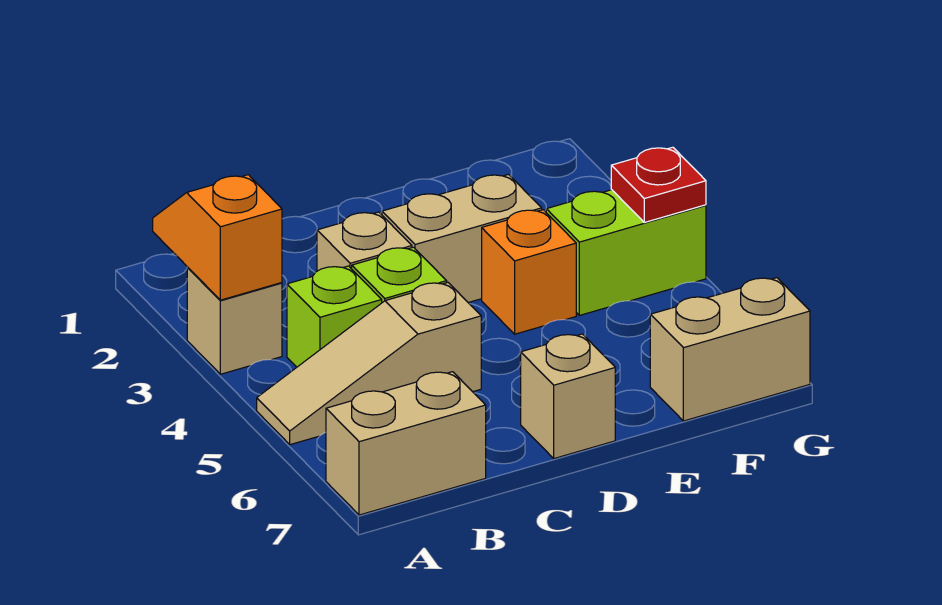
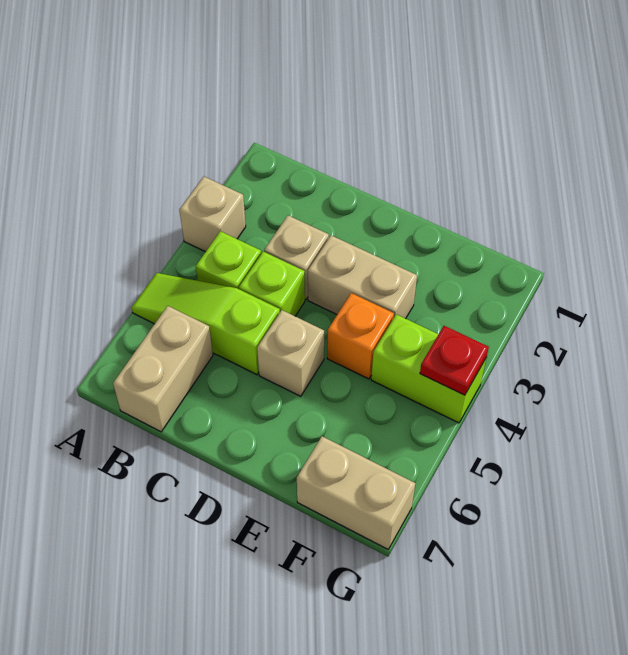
orange 1x2 slope [153,175,282,300] -> none
tan 1x3 slope [257,283,481,445] -> lime 1x3 slope [132,273,280,375]
tan 1x2 brick [326,372,486,515] -> tan 1x2 brick turned to [113,306,213,432]
tan 1x1 brick [521,334,615,459] -> tan 1x1 brick moved to [257,310,324,396]

